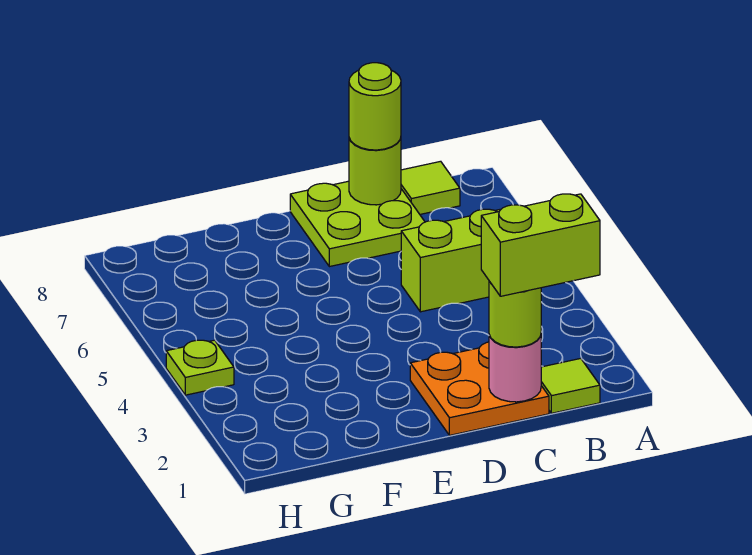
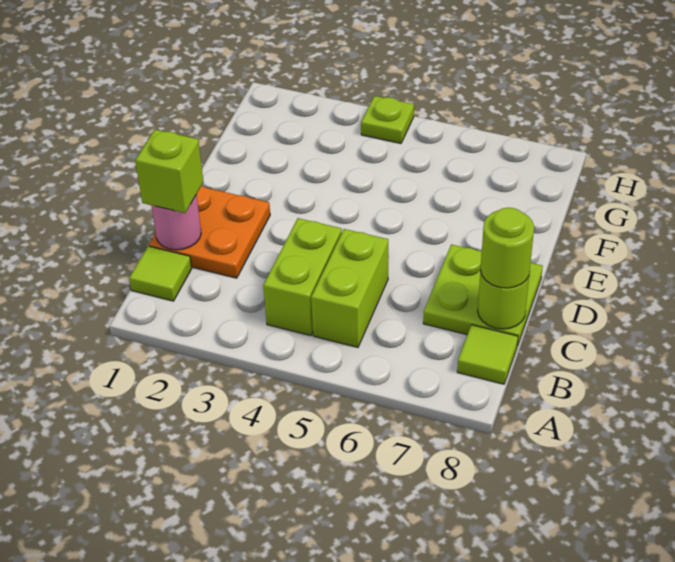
lime 1x2 brick [481,194,600,296] -> lime 1x2 brick moved to [263,218,342,336]
lime 1x1 round brick [489,281,541,347] -> lime 1x1 brick [135,130,203,213]

